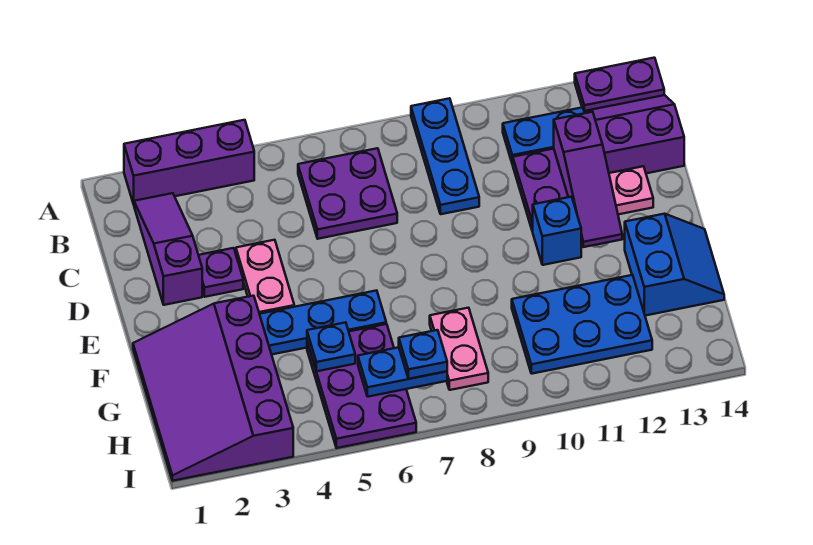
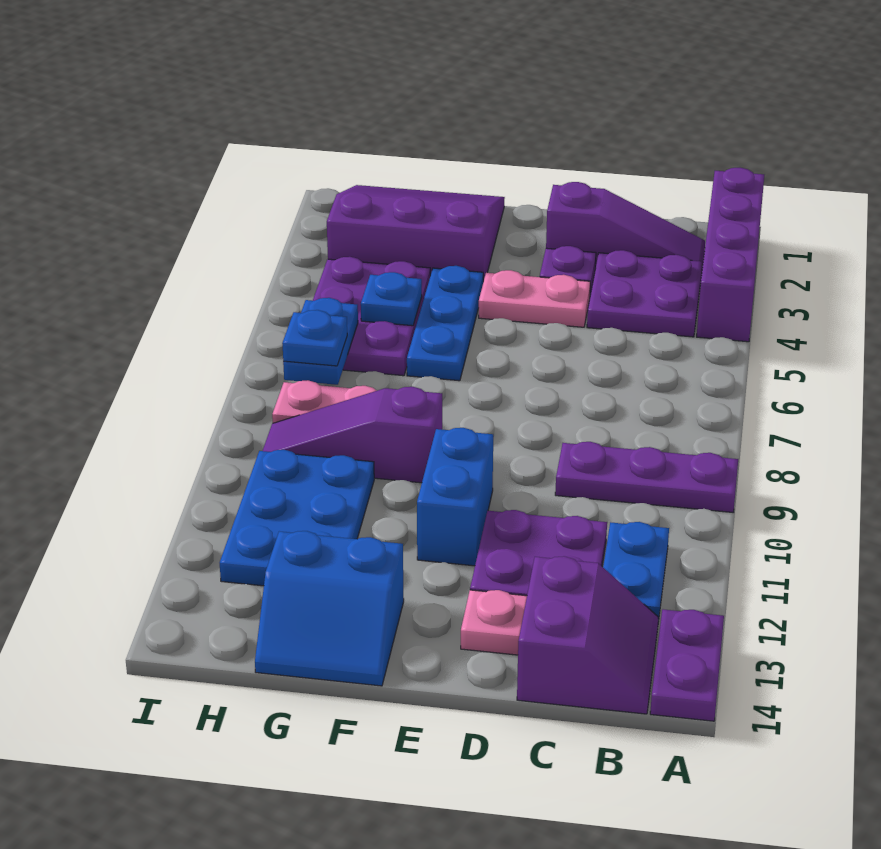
purple 1x3 brick [124,120,254,204] -> purple 1x4 brick [697,168,764,342]
blue 1x3 plate [411,98,479,214] -> purple 1x3 plate [555,442,738,512]
purple 2x2 plate [298,148,397,239] -> purple 2x2 plate moved to [587,250,702,337]
purple 1x3 slope [554,112,622,247] -> purple 1x3 slope moved to [263,387,442,483]
blue 1x1 brick [532,197,581,265] -> blue 1x2 brick [417,428,493,566]
purple 3x4 slope [133,296,293,481] -> purple 3x3 slope [327,185,505,282]
purple 2x3 plate [307,324,416,448] -> purple 2x3 plate turned to [313,257,430,376]

